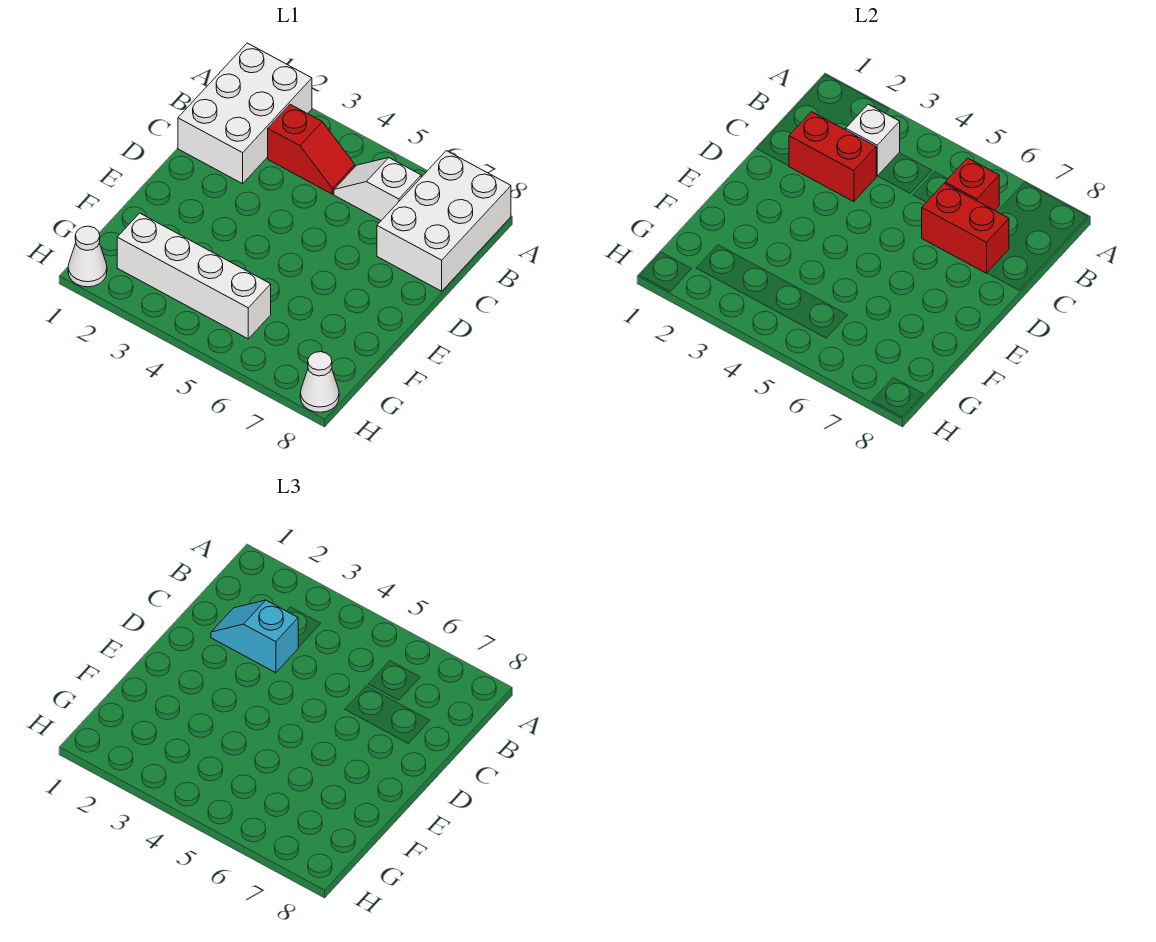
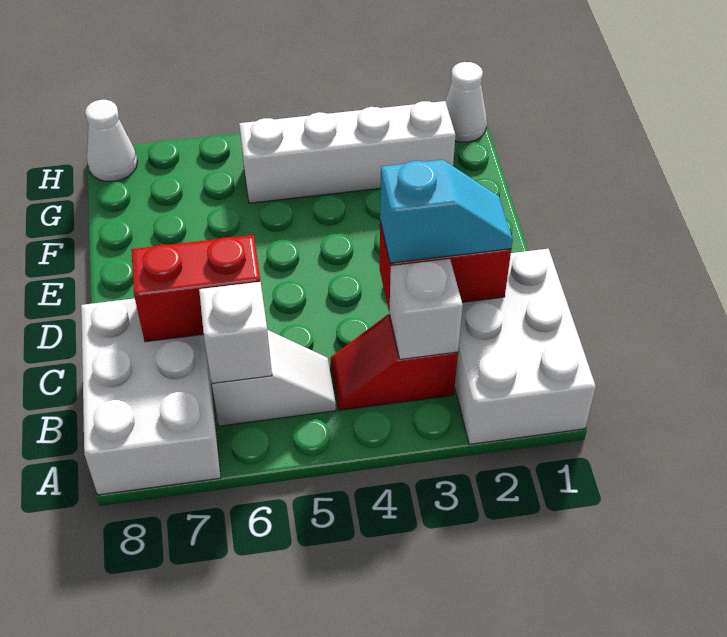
red 1x1 brick [945,158,999,210] -> white 1x1 brick [199,282,272,383]

